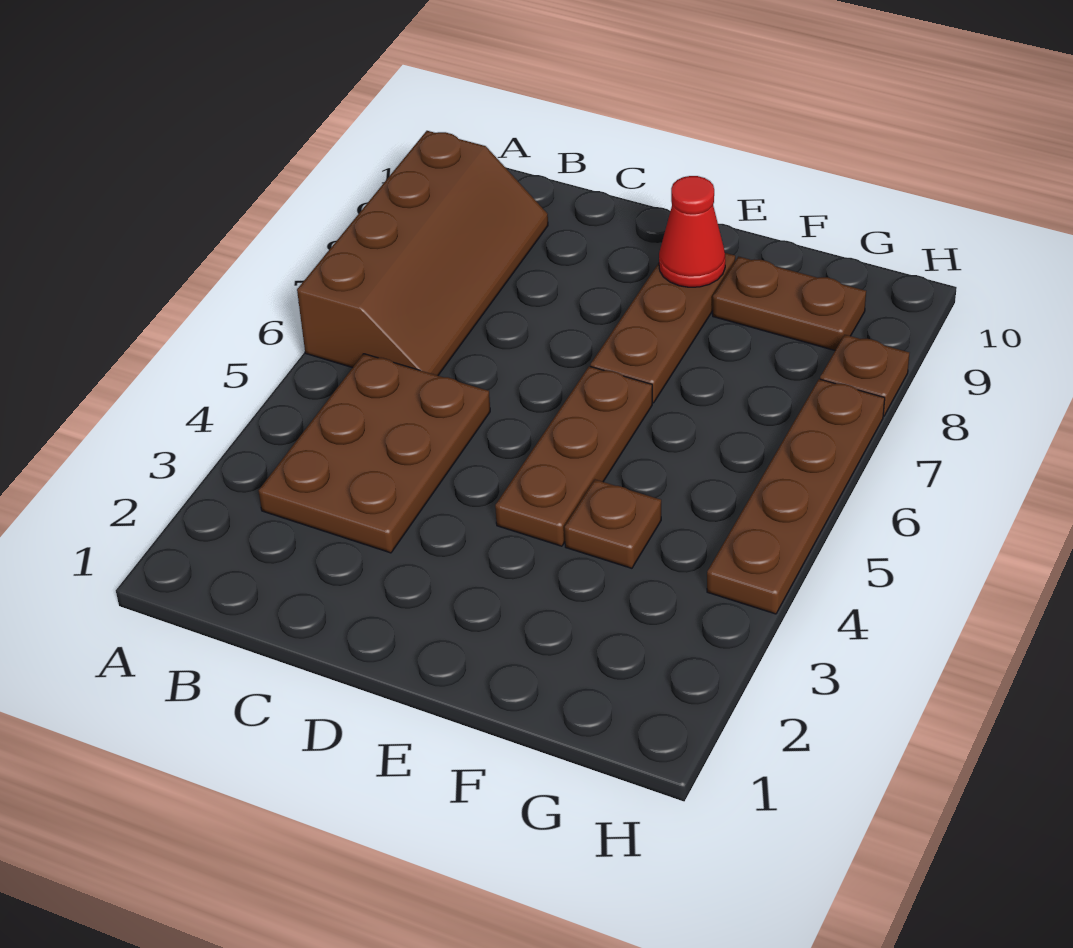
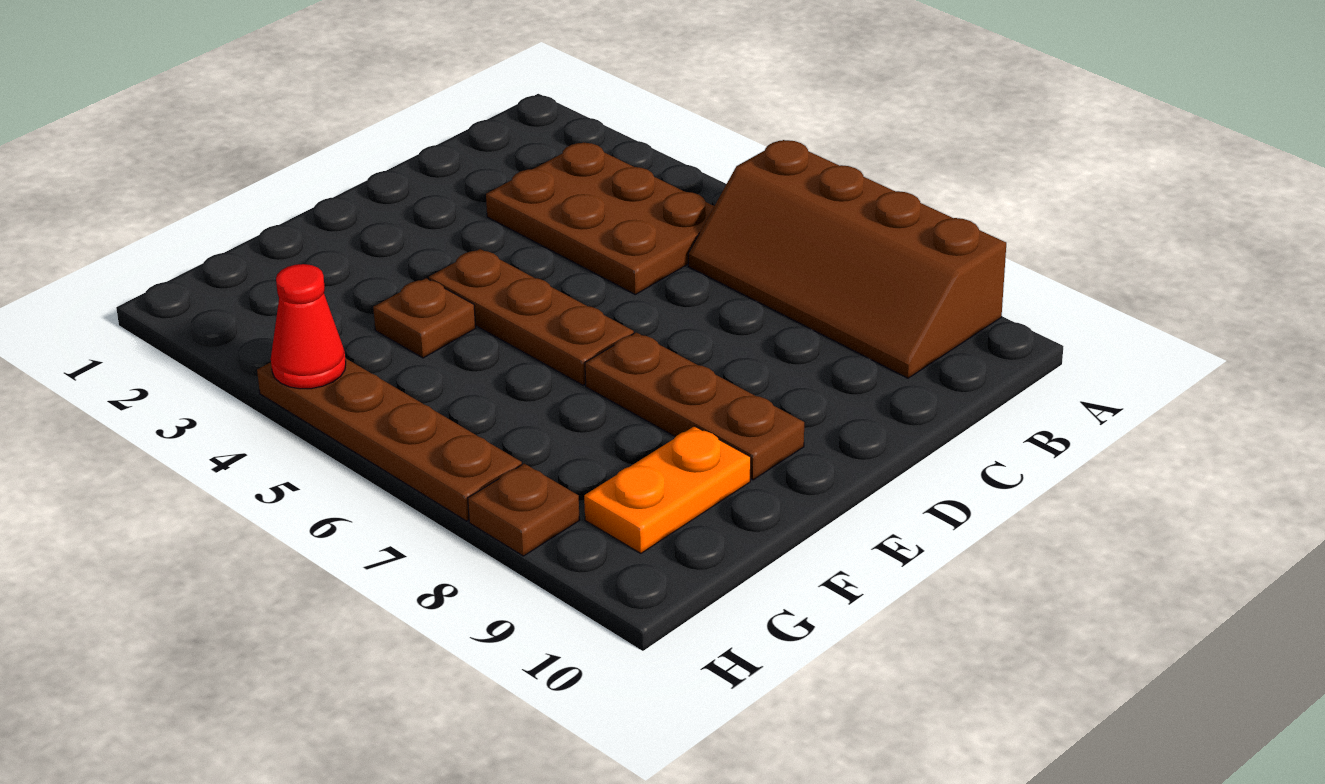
red 1x1 cone [659,176,725,287] -> red 1x1 cone moved to [271,264,346,389]
brown 1x2 plate [713,256,866,350] -> orange 1x2 plate [584,426,751,553]

